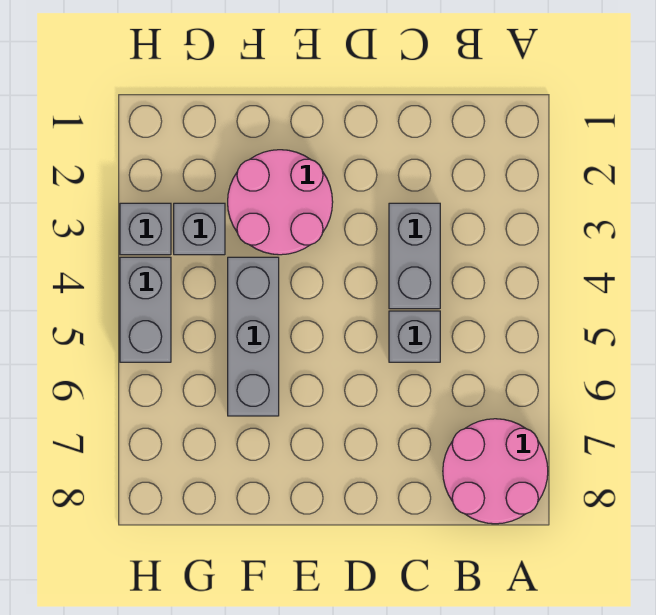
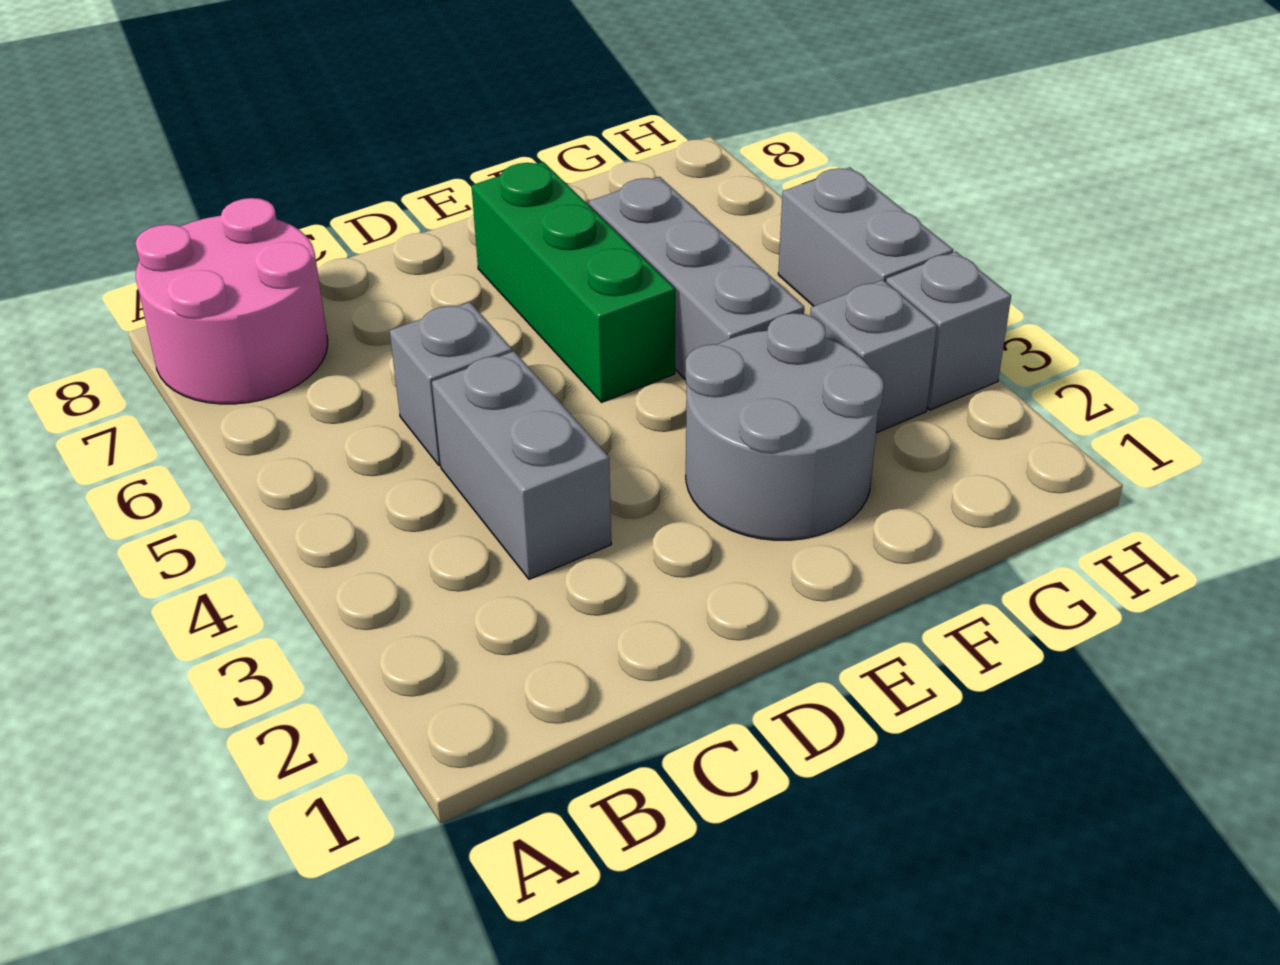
pink 2x2 round brick [228,150,333,255] -> grey 2x2 round brick [685,313,884,540]
none -> green 1x3 brick [471,162,675,402]

